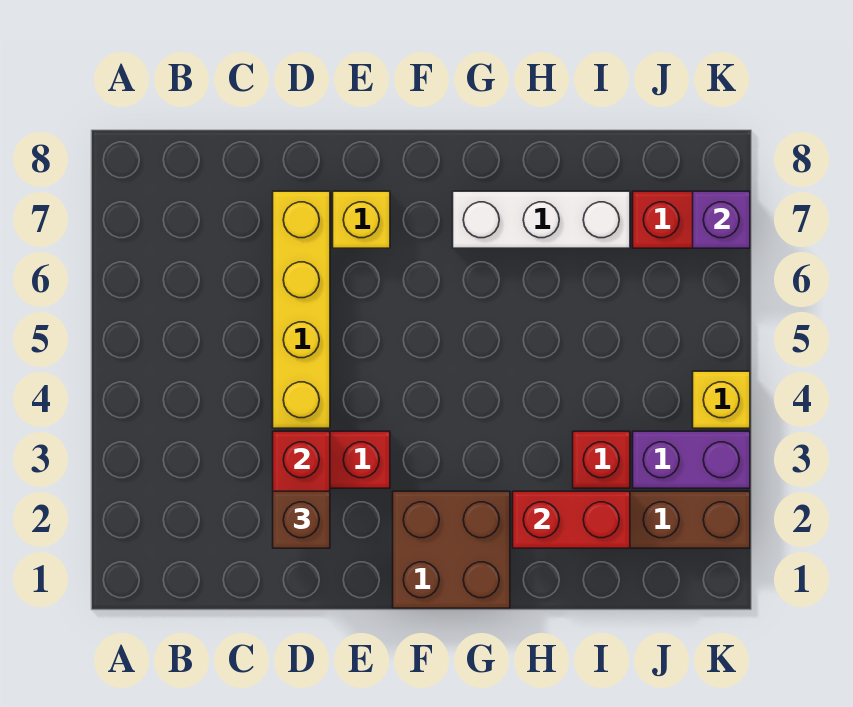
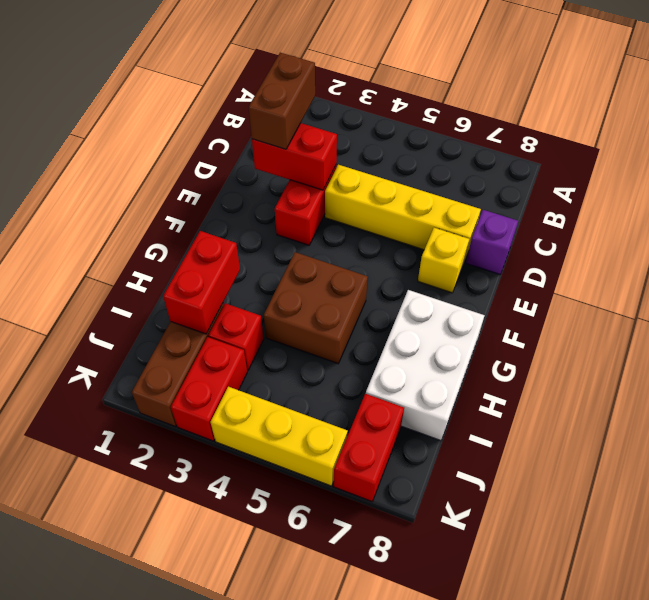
brown 1x1 brick [273,491,330,548] -> brown 1x2 brick [249,53,315,149]
brown 2x2 brick [393,491,510,608] -> brown 2x2 brick moved to [264,252,368,364]
white 1x3 brick [453,191,630,248] -> white 2x3 brick [366,290,485,441]
purple 1x2 brick [633,431,750,488] -> red 1x2 brick [171,337,247,441]
yellow 1x1 brick [693,371,750,428] -> yellow 1x3 brick [211,387,348,486]
purple 1x1 brick [693,191,750,248] -> purple 1x1 brick moved to [466,210,518,274]

